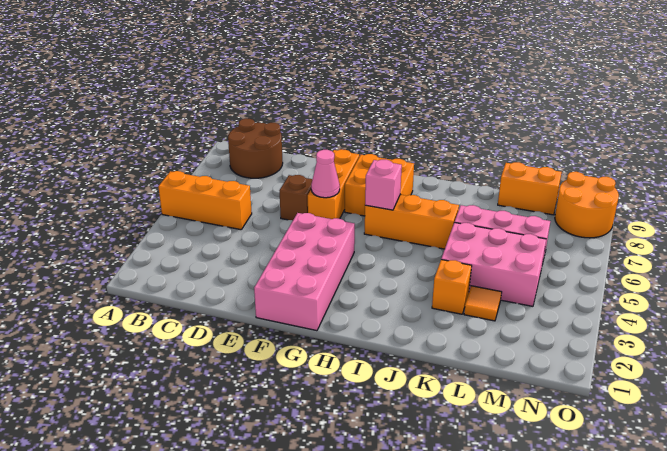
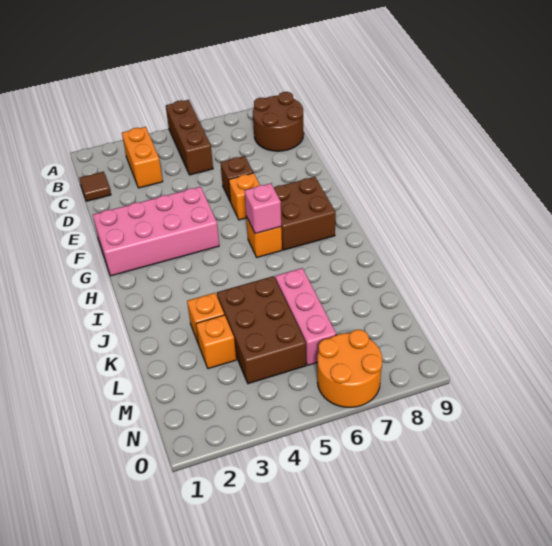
orange 1x3 brick [158,171,252,230] -> brown 1x3 brick [166,100,213,175]
none -> brown 1x1 tile [79,172,111,201]
orange 1x3 brick [308,149,359,219] -> orange 1x1 brick [229,173,260,220]
pink 1x1 cone [311,150,340,198] -> none
orange 2x2 brick [345,154,414,216] -> brown 2x2 brick [274,177,336,250]
orange 1x3 brick [364,195,459,249] -> orange 1x1 brick [246,216,282,257]
pink 2x3 brick [441,222,546,306] -> brown 2x3 brick [217,276,306,384]
orange 1x1 tile [464,286,502,321] -> orange 1x1 brick [196,315,236,369]
orange 1x2 brick [498,162,562,215] -> orange 1x2 brick moved to [122,127,163,188]
orange 2x2 round brick [555,172,619,238] -> orange 2x2 round brick moved to [317,330,382,407]

